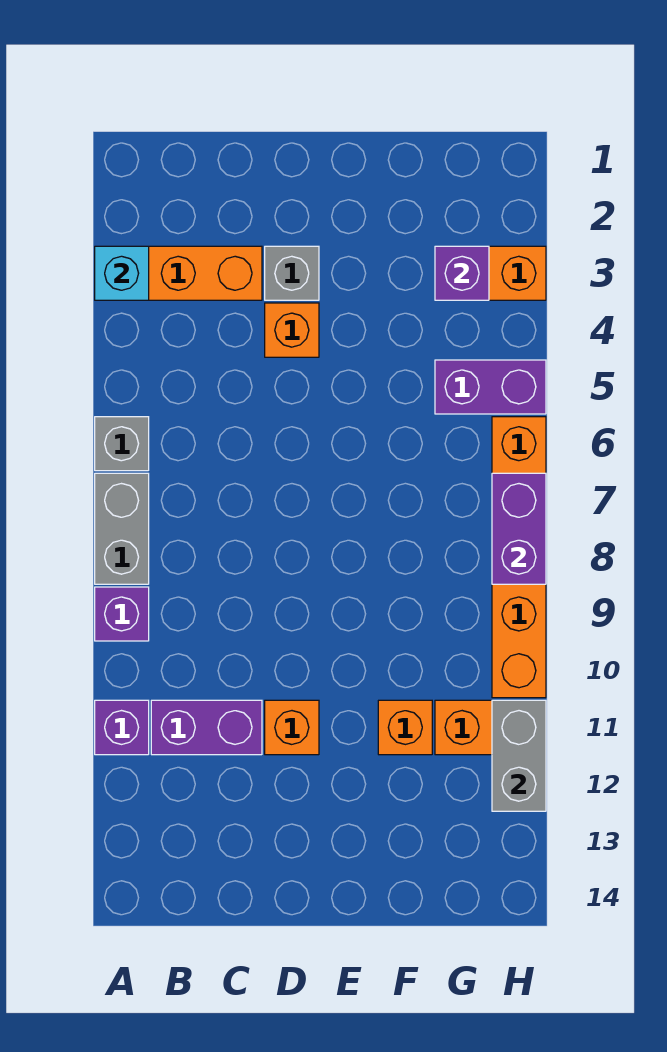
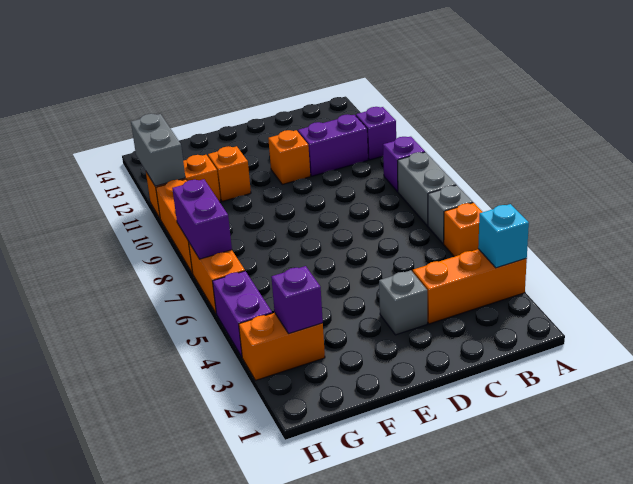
orange 1x1 brick [265,303,319,357] -> orange 1x1 brick moved to [444,203,482,257]
purple 1x2 brick [435,360,546,414] -> purple 1x2 brick turned to [213,271,272,357]

